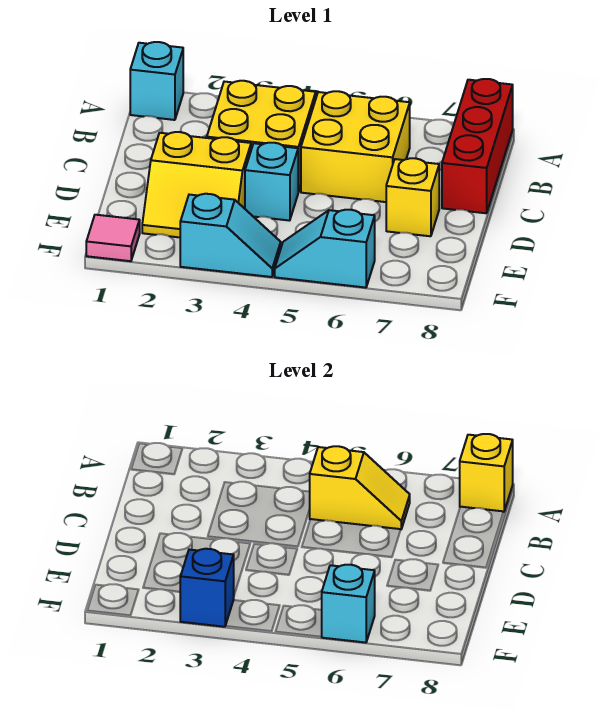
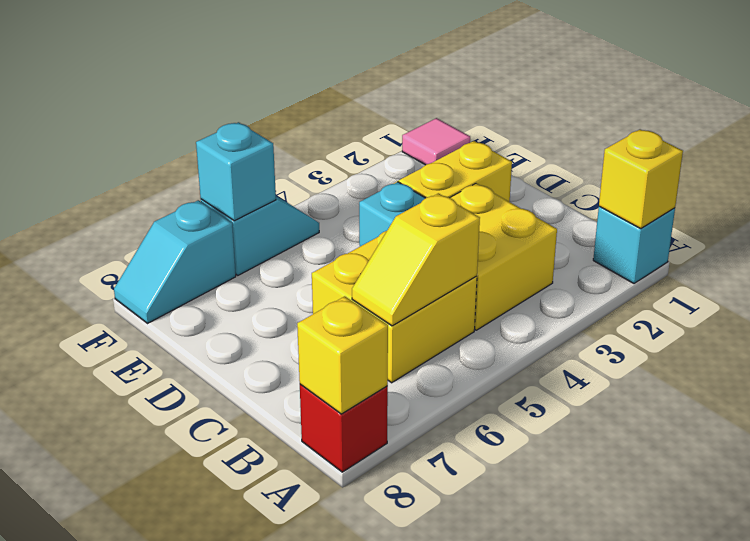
red 1x3 brick [442,79,513,213] -> red 1x1 brick [300,384,388,472]
yellow 1x1 brick [386,158,439,236] -> yellow 1x1 brick moved to [599,130,683,229]
cyan 1x2 slope [180,194,281,277] -> cyan 1x2 slope moved to [114,200,236,323]
blue 1x1 brick [180,549,234,627] -> none

